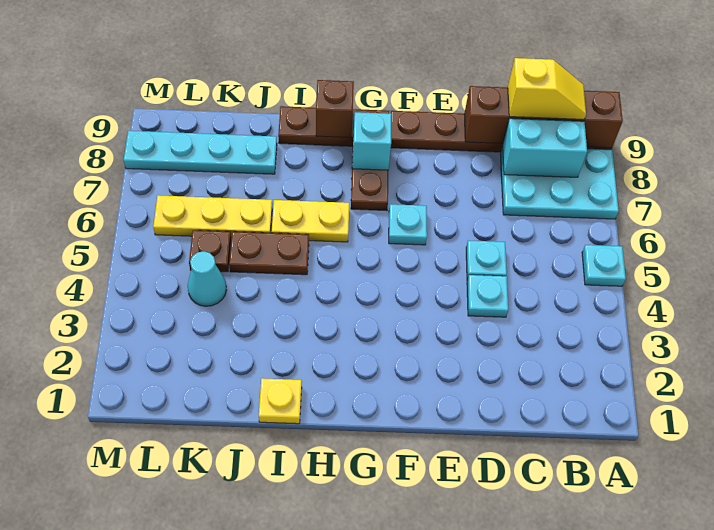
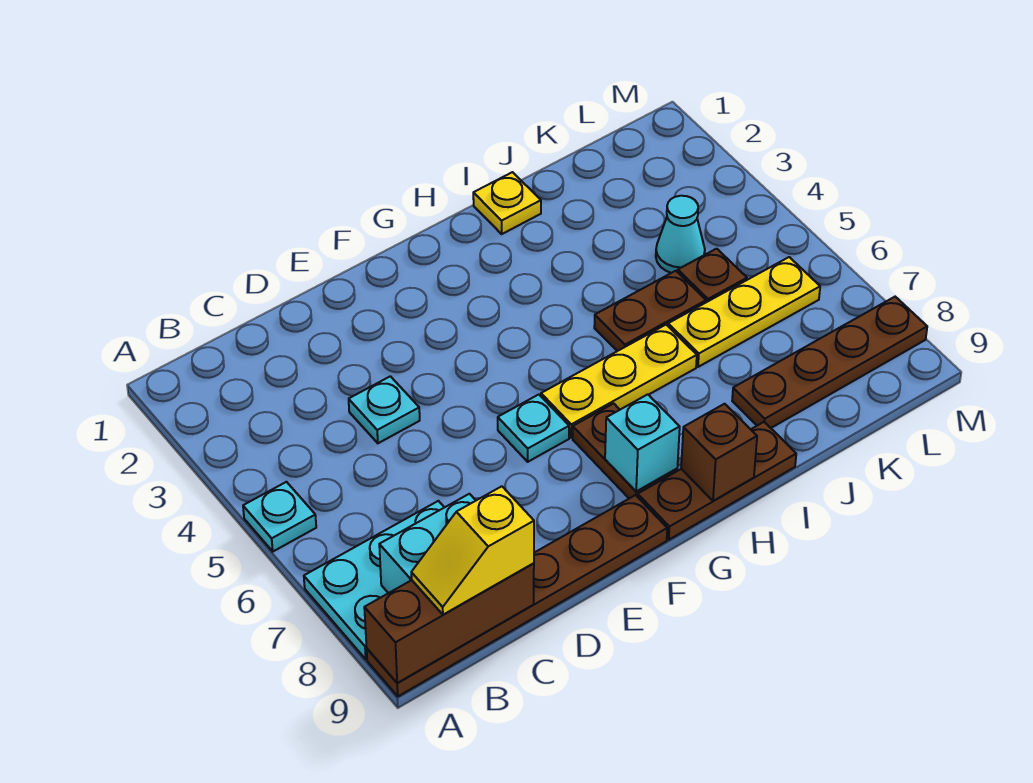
brown 1x4 brick [464,86,623,148] -> brown 1x3 brick [364,563,534,683]
cyan 1x1 plate [466,241,507,281] -> none
yellow 1x2 plate [272,200,349,242] -> yellow 1x3 plate [541,325,697,438]
cyan 1x4 plate [124,131,277,174] -> brown 1x4 plate [732,297,927,428]

